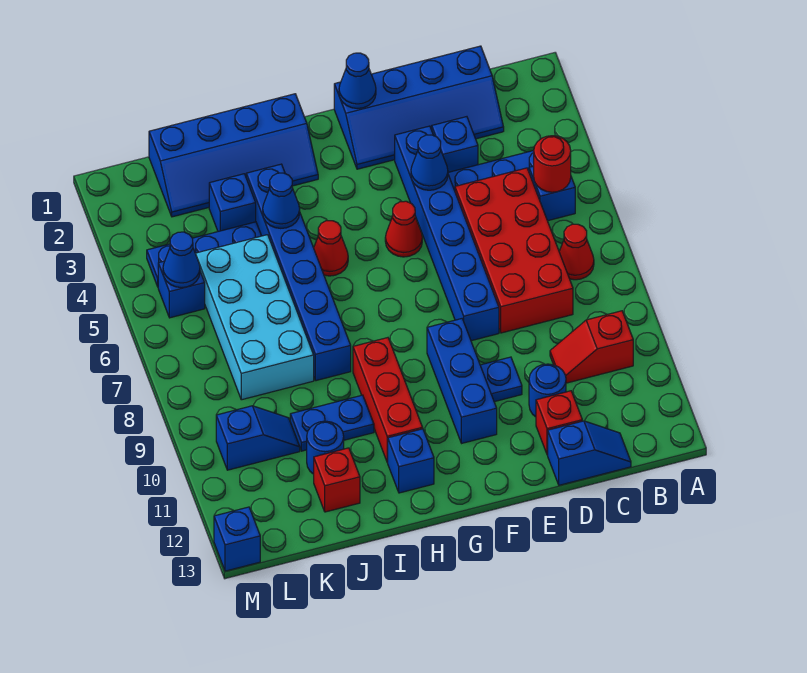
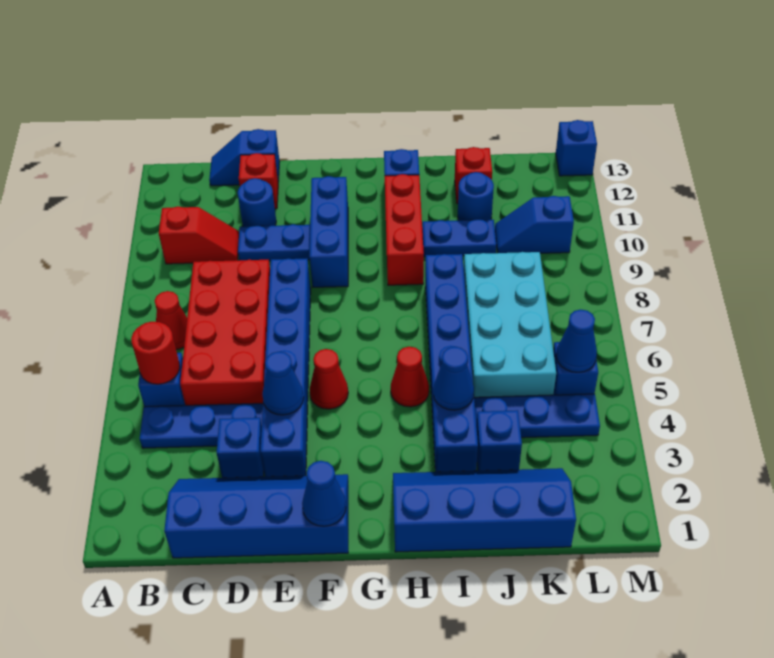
blue 1x1 plate [480,357,522,402] -> blue 1x2 plate [238,224,310,261]

